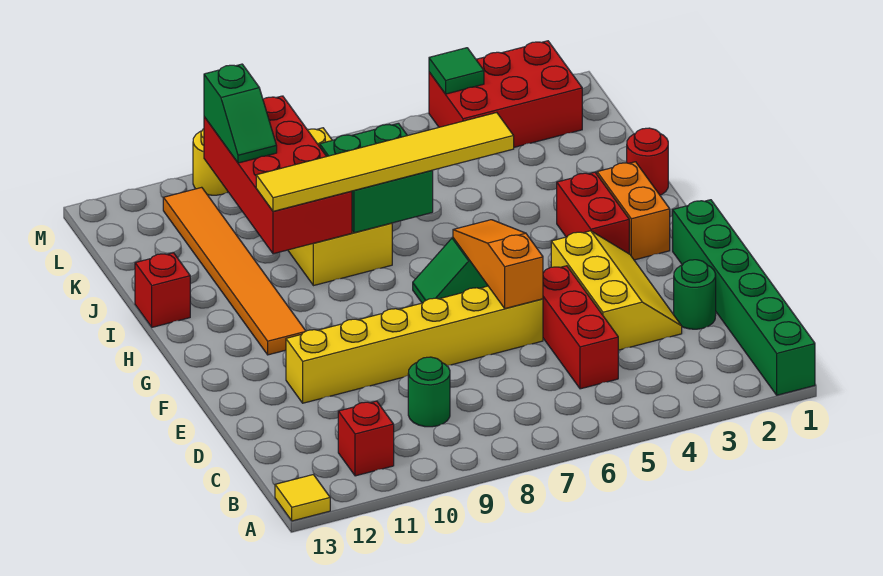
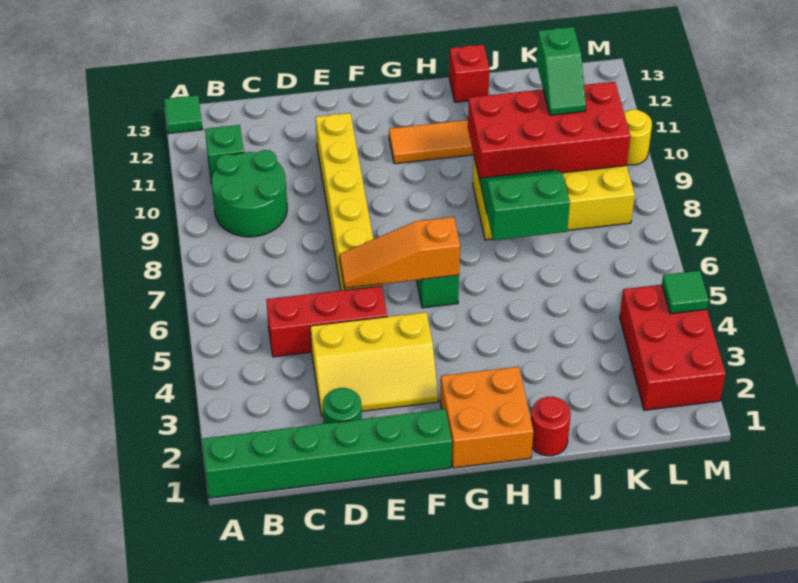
yellow 1x1 tile [275,475,330,521] -> green 1x1 tile [164,95,203,134]
red 1x1 brick [338,401,394,476] -> green 1x1 brick [205,125,244,184]
green 1x1 round brick [408,357,450,427] -> green 2x2 round brick [212,150,287,237]
orange 1x3 slope [453,220,543,308] -> orange 1x3 slope turned to [339,217,460,288]
orange 1x2 brick [597,162,670,260] -> orange 2x2 brick [440,367,533,468]
red 1x2 brick [557,172,629,254] -> none
yellow 1x6 tile [256,113,514,211] -> none
green 2x2 brick [320,123,433,233] -> green 2x2 slope [480,170,570,240]
green 1x2 slope [204,64,277,163] -> green 1x2 slope turned to [536,27,586,115]

